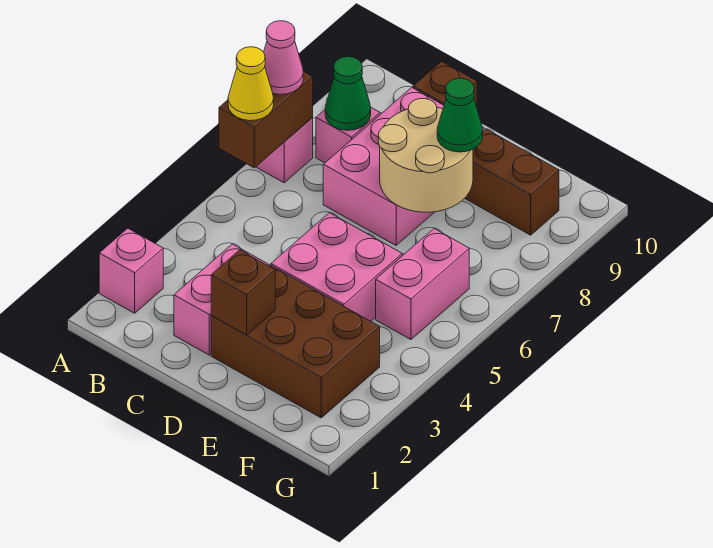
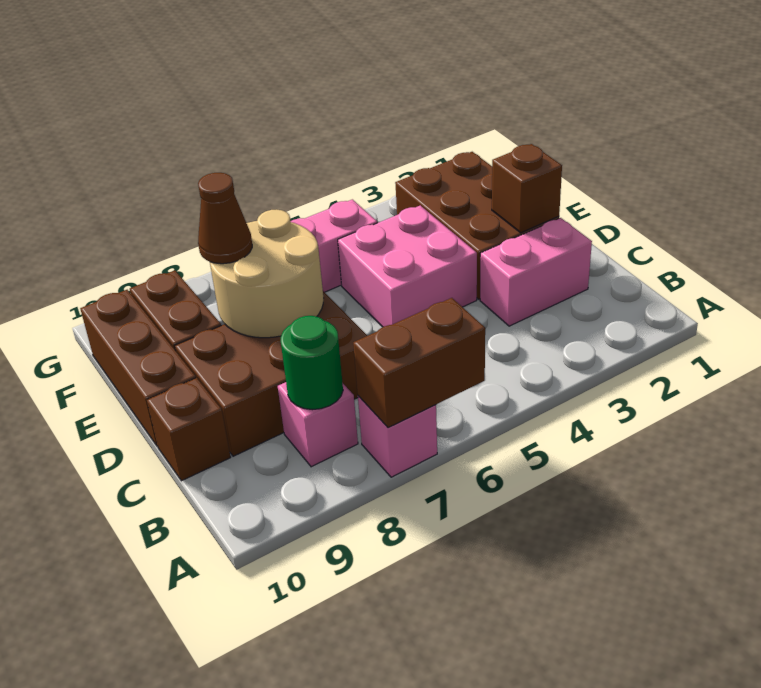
pink 1x1 brick [99,228,163,313] -> none
yellow 1x1 cone [228,47,274,121] -> none
pink 1x1 cone [264,21,303,95] -> none
green 1x1 cone [325,57,371,130] -> green 1x1 round brick [281,316,343,410]
pink 2x3 brick [323,87,484,245] -> brown 2x3 brick [175,291,367,456]
none -> brown 1x3 brick [80,290,196,446]
green 1x1 cone [437,78,483,152] -> brown 1x1 cone [198,173,252,264]

